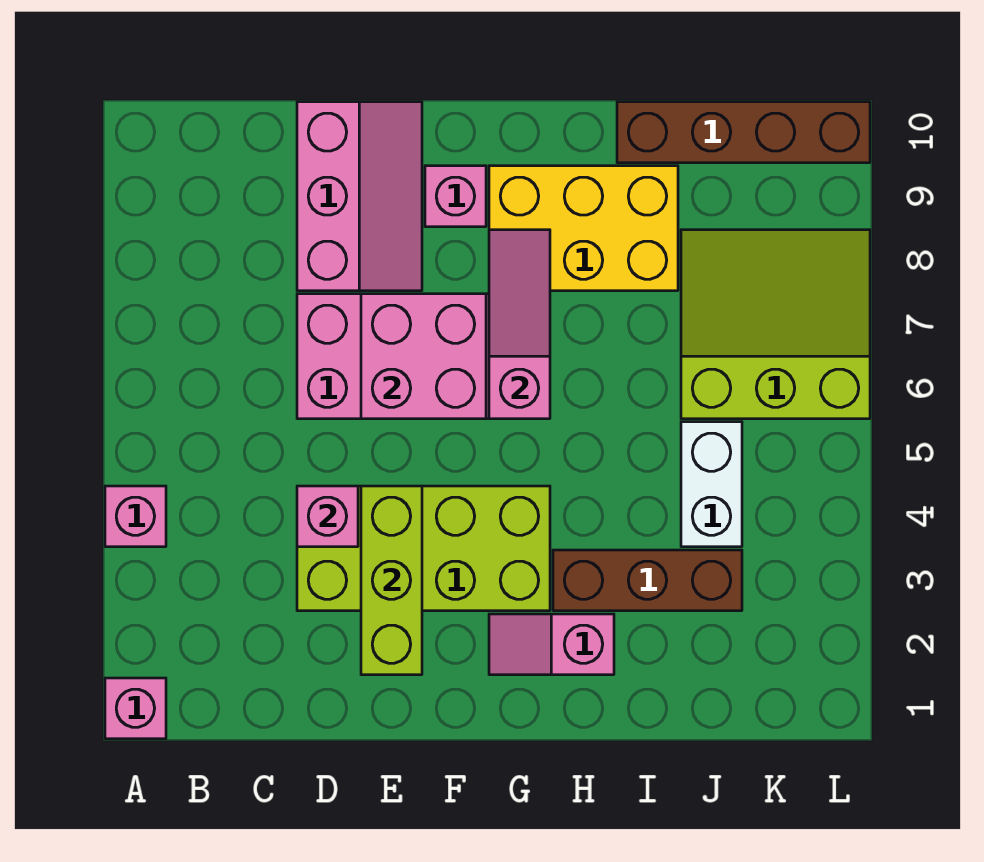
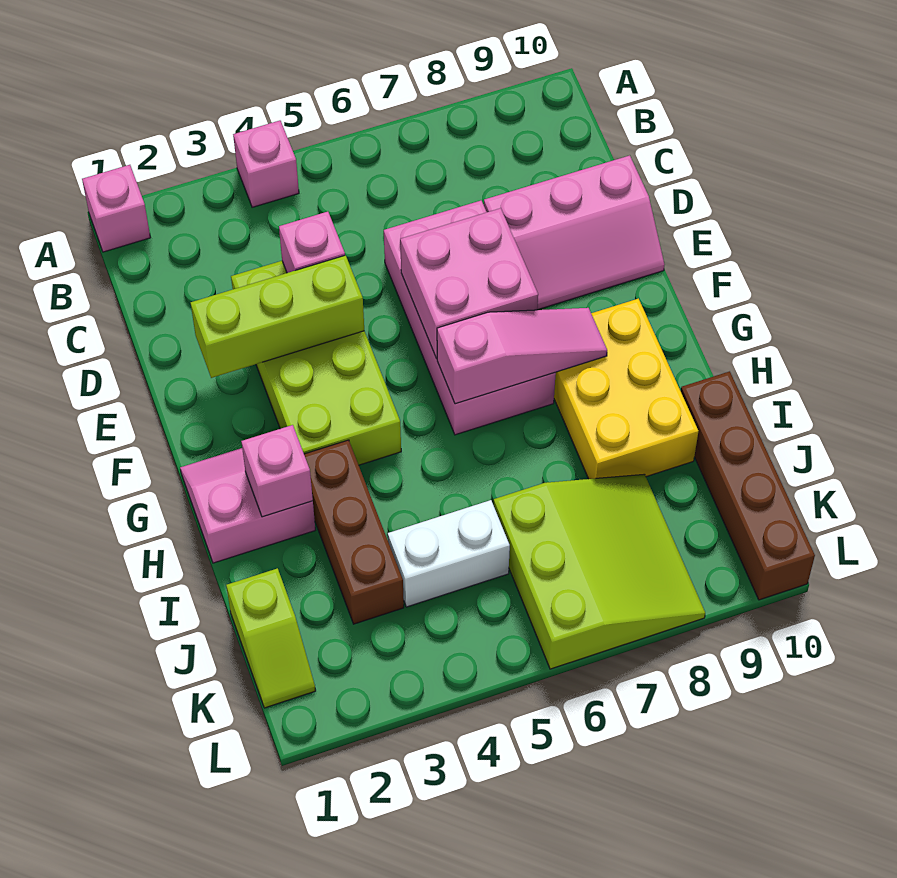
pink 1x1 brick [425,166,486,227] -> pink 1x1 brick moved to [241,425,313,517]
pink 1x2 slope [489,614,614,675] -> pink 2x2 slope [180,448,315,563]
none -> lime 1x2 slope [226,568,316,708]

